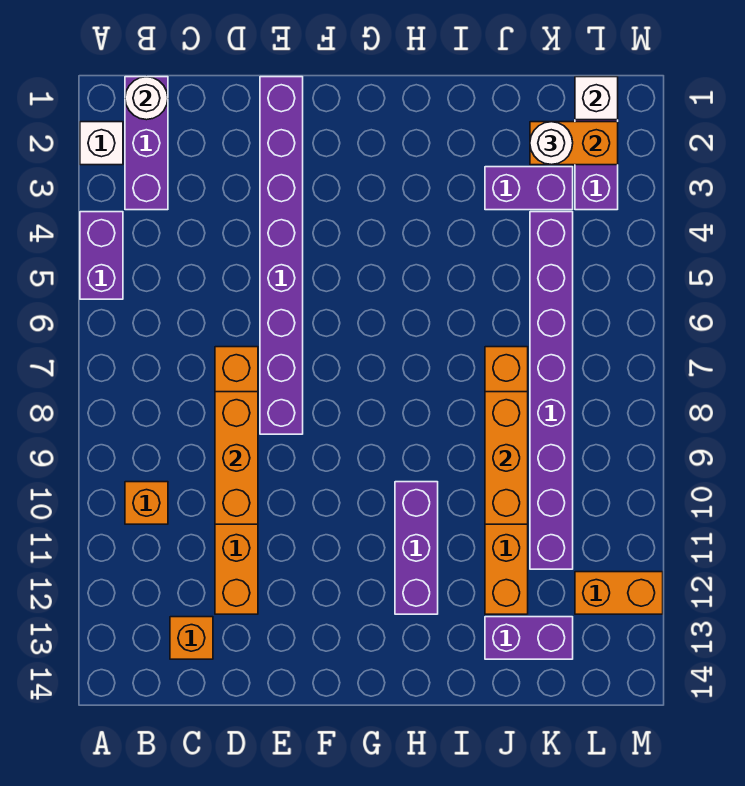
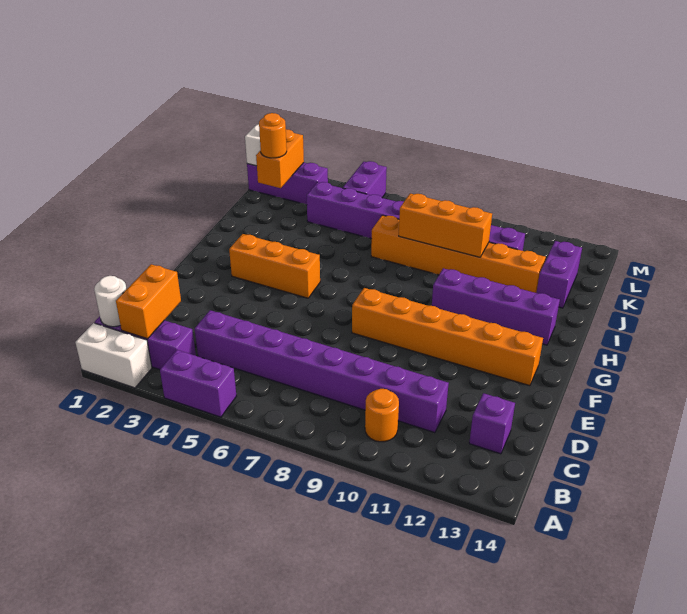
white 1x1 brick [80,122,123,165] -> white 1x2 brick [75,323,152,388]
orange 1x1 brick [125,482,168,524] -> orange 1x1 round brick [365,389,399,442]
orange 1x1 brick [170,617,213,659] -> purple 1x1 brick [469,393,515,454]
orange 1x6 brick [215,347,258,614] -> orange 1x6 brick moved to [352,288,543,386]
orange 1x3 brick [215,392,258,524] -> orange 1x3 brick moved to [229,234,320,298]
purple 1x8 brick [260,77,303,434] -> purple 1x8 brick moved to [195,310,449,433]
purple 1x3 brick [395,482,438,614] -> purple 1x4 brick [432,268,560,345]
purple 1x2 brick [485,167,573,210] -> purple 1x2 brick moved to [343,161,387,197]
white 1x1 round brick [530,122,573,165] -> orange 1x1 round brick [259,113,287,158]
orange 1x2 brick [575,572,663,614] -> orange 1x2 brick moved to [116,264,181,339]

